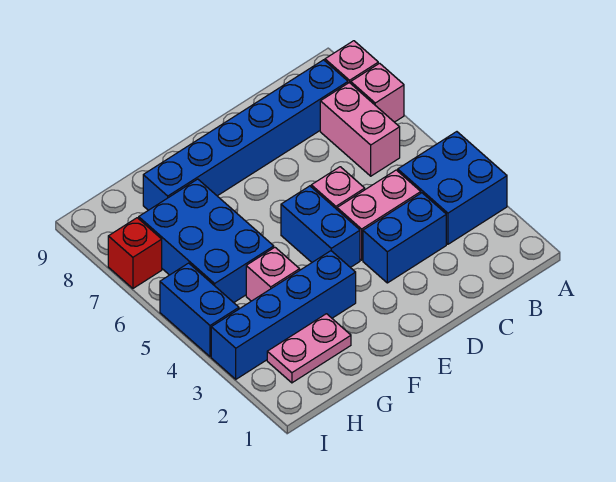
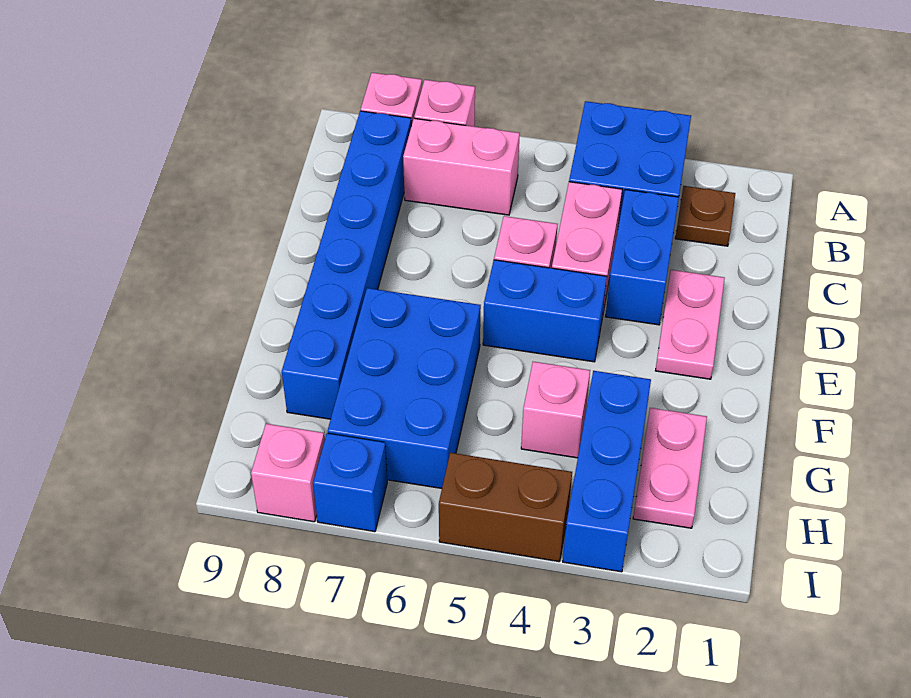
none -> brown 1x1 plate [675,186,735,246]
none -> pink 1x2 plate [655,270,725,379]
blue 1x4 brick [211,251,356,379] -> blue 1x3 brick [563,371,651,572]
blue 2x3 brick [139,179,274,303] -> blue 2x3 brick turned to [328,288,481,488]
blue 1x2 brick [160,263,239,357] -> brown 1x2 brick [439,453,572,562]
red 1x1 brick [108,218,162,288] -> blue 1x1 brick [313,433,387,532]
none -> pink 1x1 brick [251,424,325,522]

